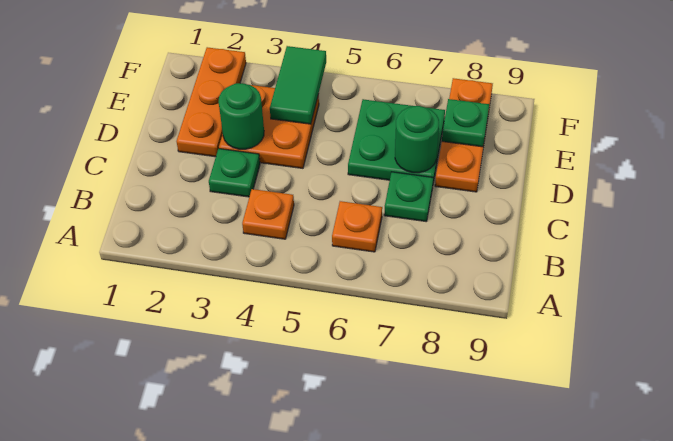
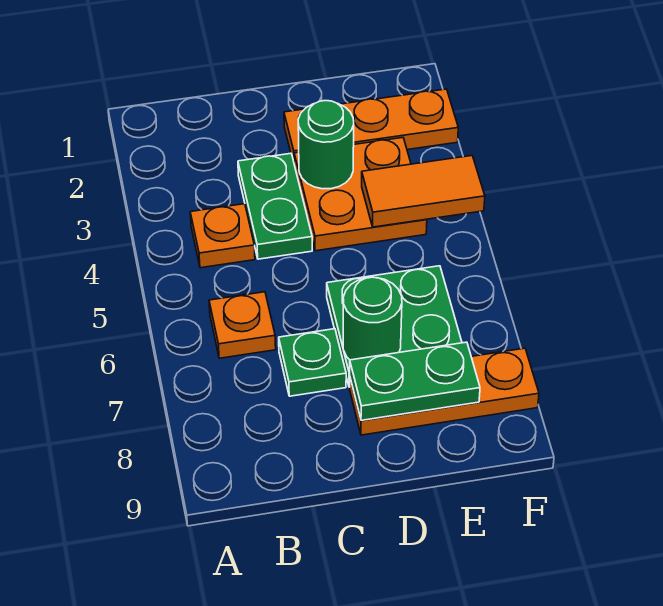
green 1x1 plate [209,149,260,197] -> green 1x2 plate [238,153,312,259]
green 1x2 tile [270,46,326,124] -> orange 1x2 tile [362,156,485,227]
green 1x1 plate [442,99,490,147] -> green 1x2 plate [350,342,480,420]

